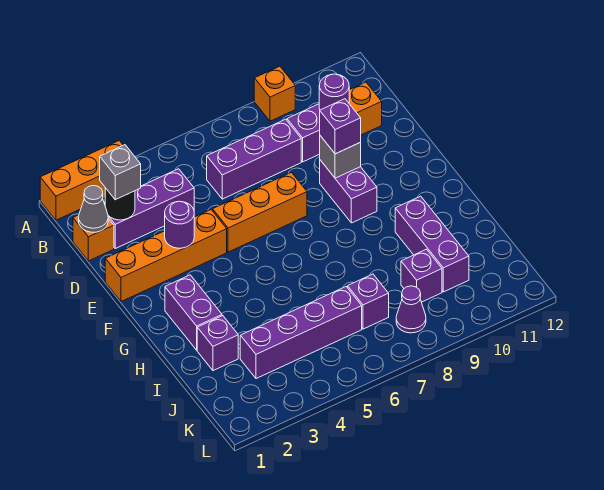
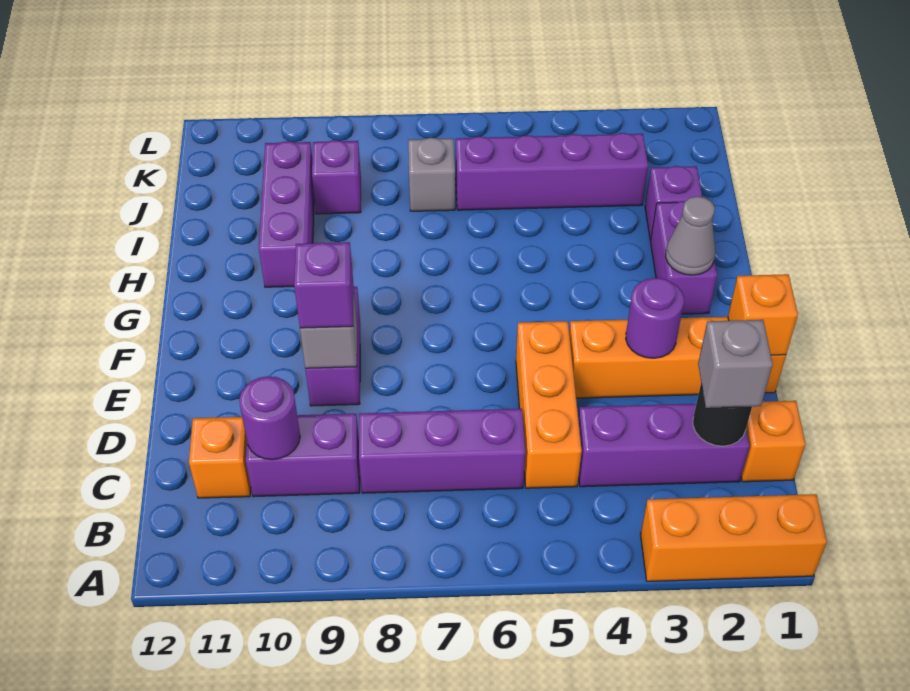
orange 1x1 brick [254,66,295,121] -> orange 1x1 brick moved to [728,274,798,355]
grey 1x1 cone [79,186,108,232] -> grey 1x1 cone moved to [666,196,715,275]
orange 1x3 brick [213,172,307,252] -> orange 1x3 brick turned to [516,321,582,488]
purple 1x1 brick [348,274,389,329] -> grey 1x1 brick [408,138,455,211]
purple 1x1 cone [396,286,426,333] -> none

